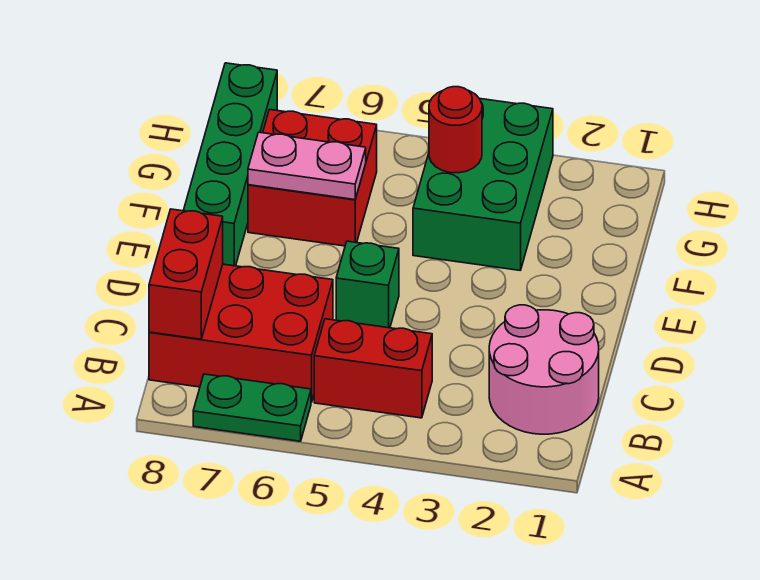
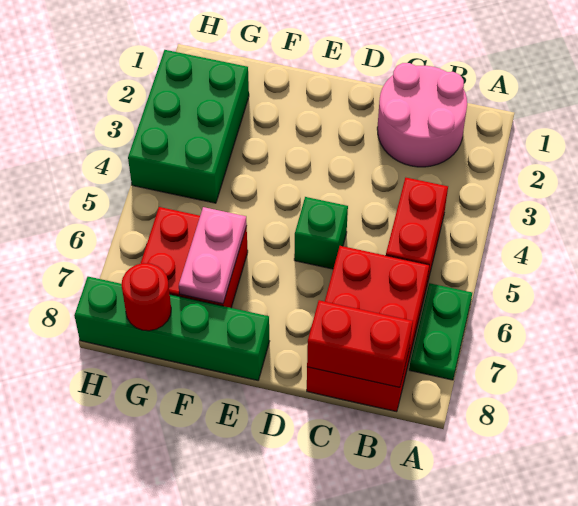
green 2x3 brick [413,99,553,270] -> green 2x3 brick turned to [128,50,249,203]
red 1x1 round brick [429,87,482,173] -> red 1x1 round brick moved to [121,263,171,331]

